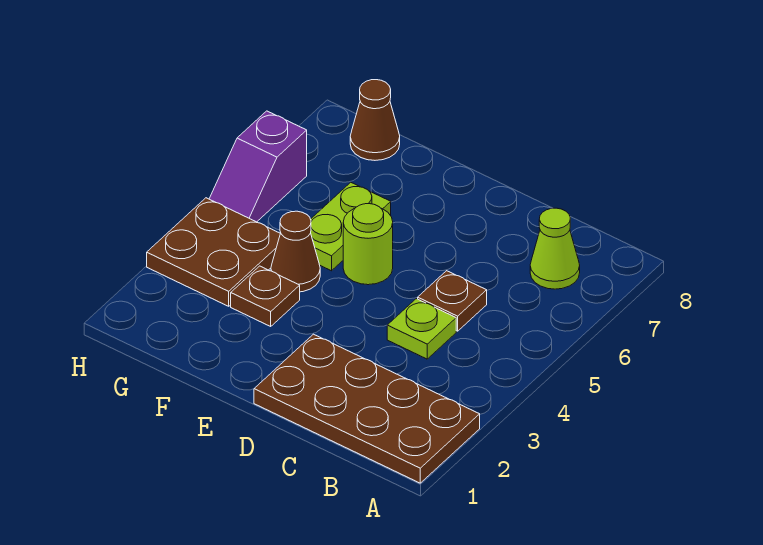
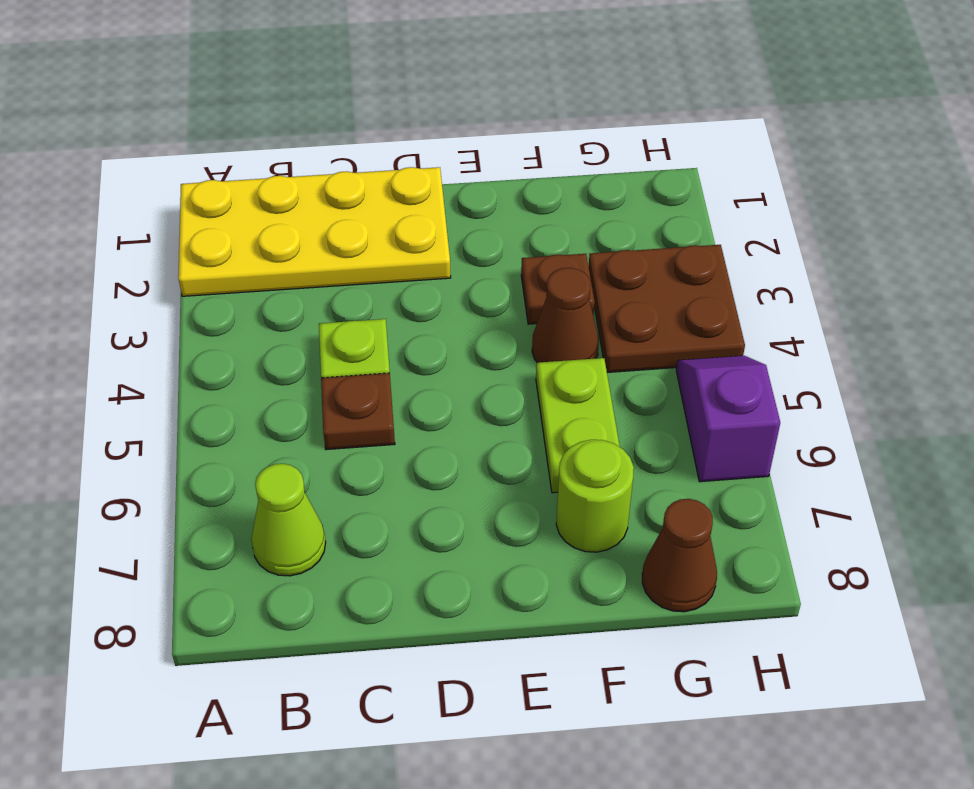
brown 2x4 plate [254,334,480,483] -> yellow 2x4 plate [178,167,451,296]
lime 1x1 round brick [343,204,393,285] -> lime 1x1 round brick moved to [556,440,634,552]

